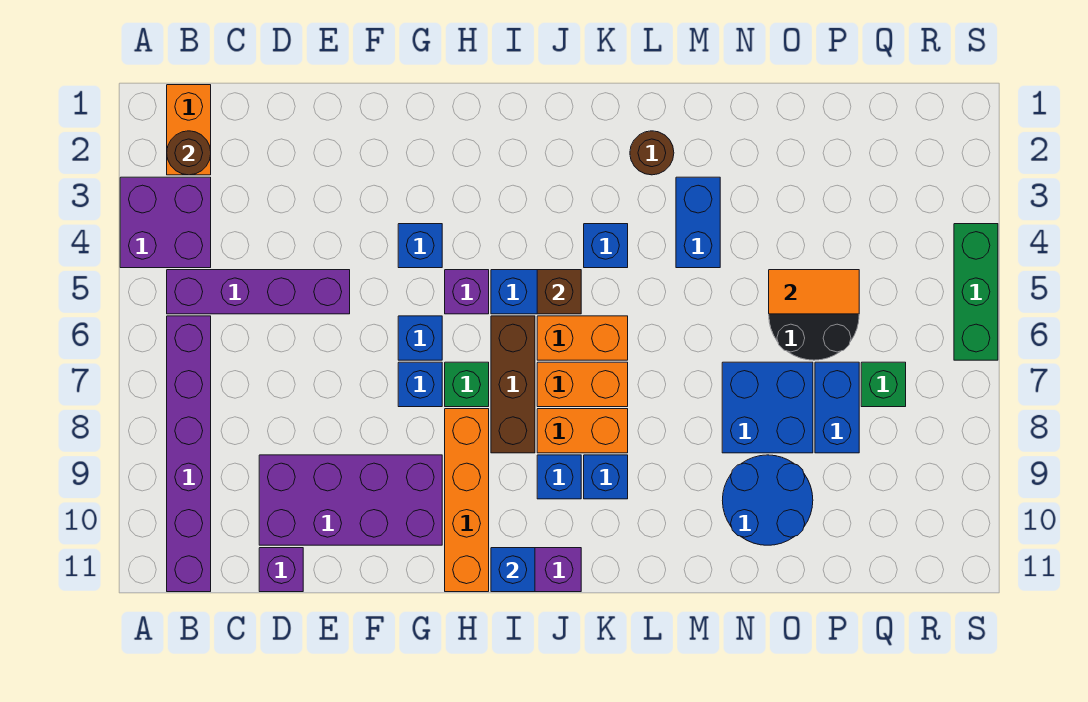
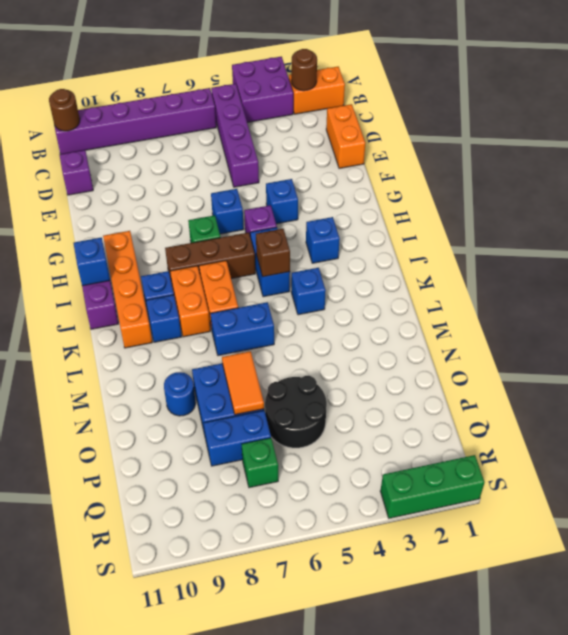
purple 2x4 brick [259,455,442,545] -> none
blue 1x1 brick [398,362,442,407] -> blue 1x1 brick moved to [306,217,340,263]
orange 1x4 brick [445,409,489,592] -> orange 1x4 brick turned to [103,231,152,348]
orange 1x2 brick [537,316,628,360] -> orange 1x2 brick moved to [326,104,365,168]
brown 1x1 round brick [630,131,674,175] -> brown 1x1 round brick moved to [49,89,80,131]
blue 1x2 brick [676,177,720,268] -> blue 1x2 brick moved to [210,302,274,356]
blue 2x2 round brick [722,455,813,545] -> blue 1x1 round brick [164,372,196,416]
orange 1x2 tile [769,270,859,314] -> orange 1x2 tile moved to [222,351,264,415]
green 1x3 brick [954,224,998,360] -> green 1x3 brick moved to [380,455,484,518]

